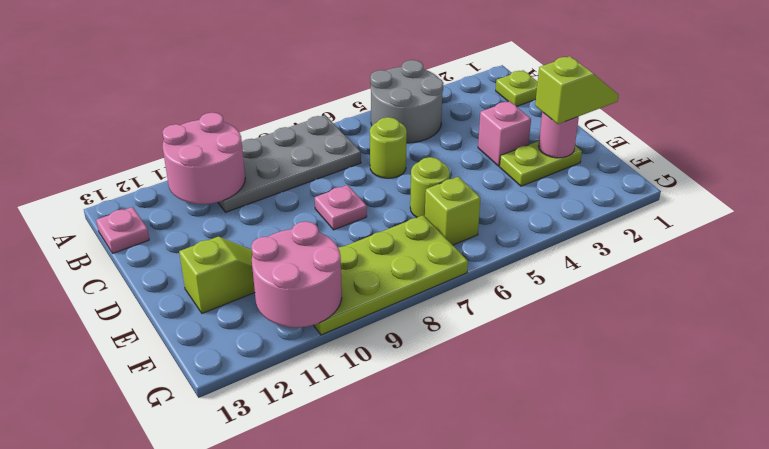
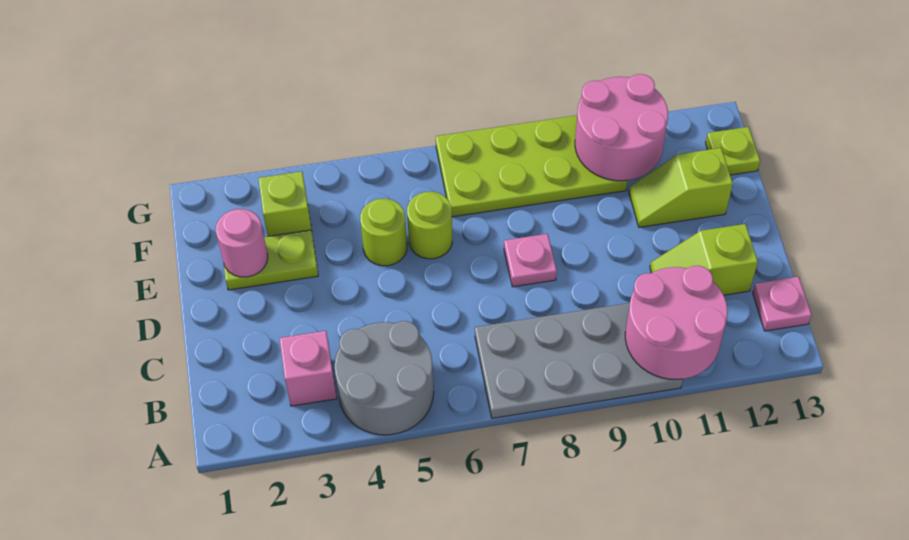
lime 1x1 plate [496,70,538,106] -> lime 1x1 plate moved to [706,127,760,175]
lime 1x1 round brick [370,117,407,178] -> lime 1x1 round brick moved to [360,199,407,266]
pink 1x1 brick [478,101,531,166] -> pink 1x1 brick moved to [280,331,337,406]
lime 1x2 slope [535,56,618,124] -> lime 1x2 slope moved to [650,224,758,295]
lime 1x1 brick [425,177,480,245] -> lime 1x1 brick moved to [258,171,311,236]

